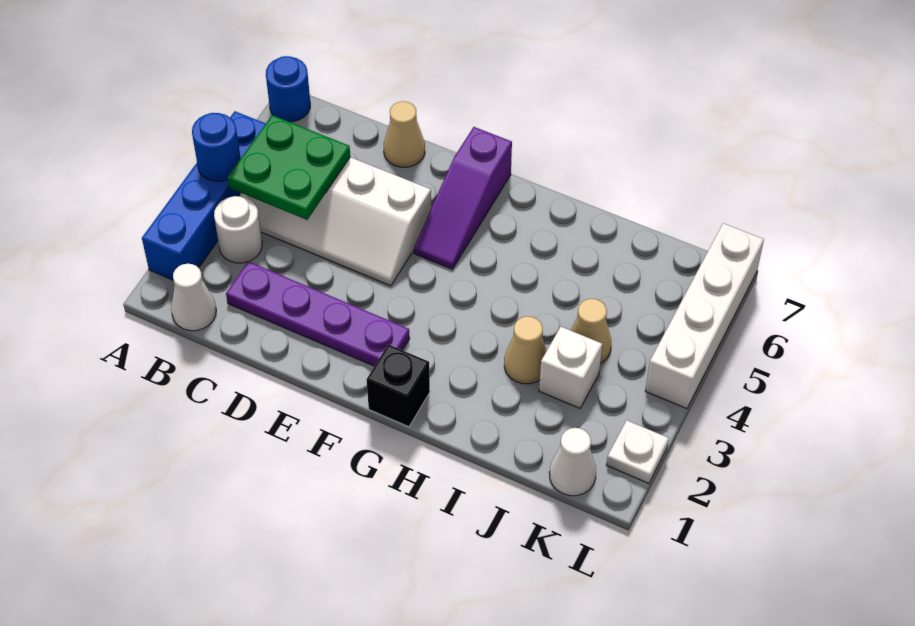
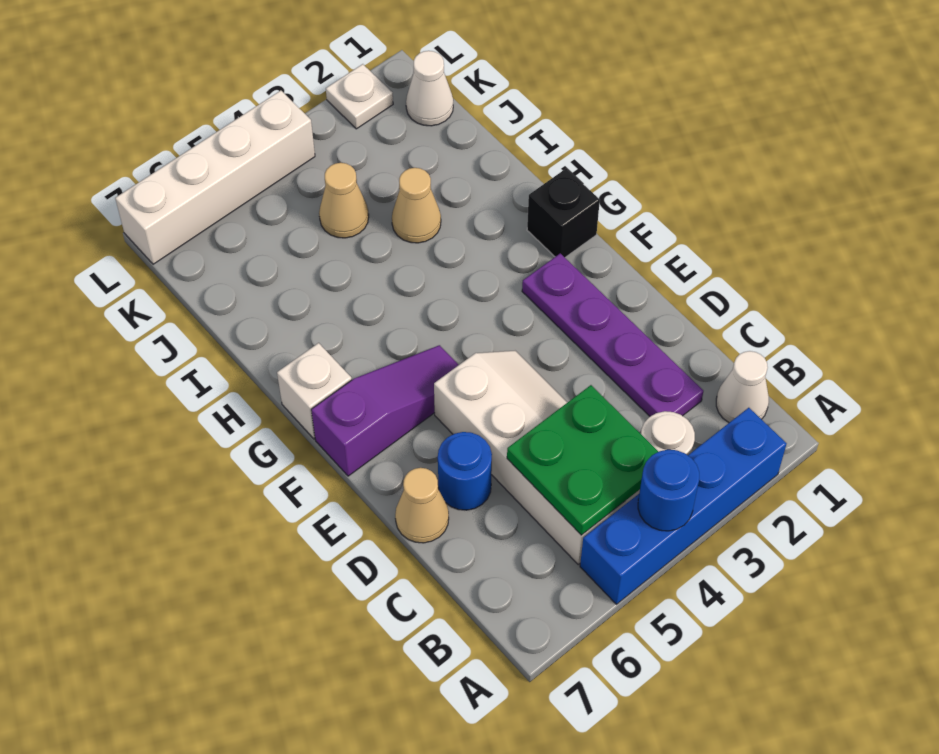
blue 1x1 round brick [266,56,310,122] -> blue 1x1 round brick moved to [438,432,492,510]
white 1x1 brick [539,327,602,408] -> white 1x1 brick moved to [277,343,352,439]

